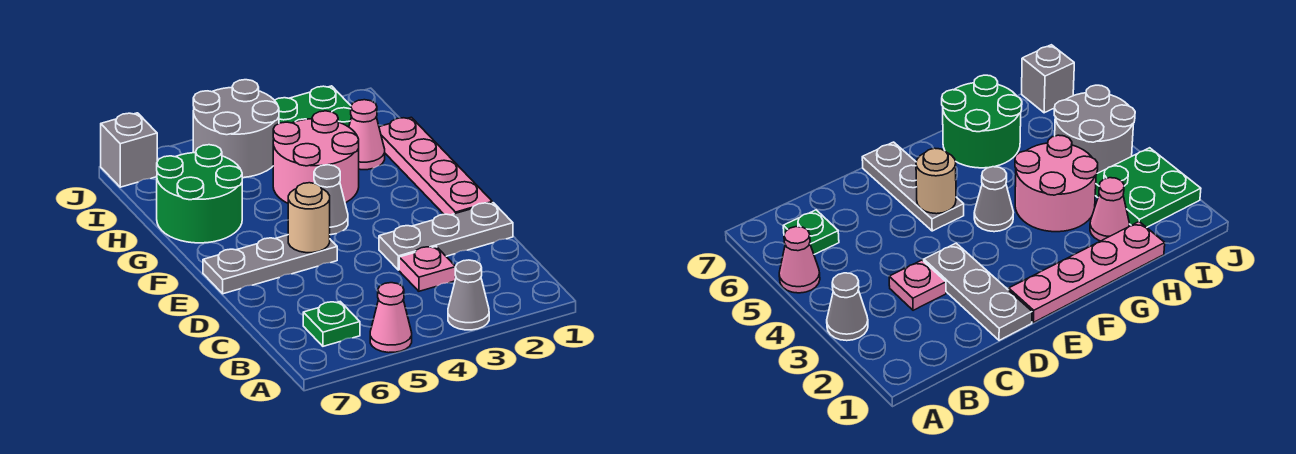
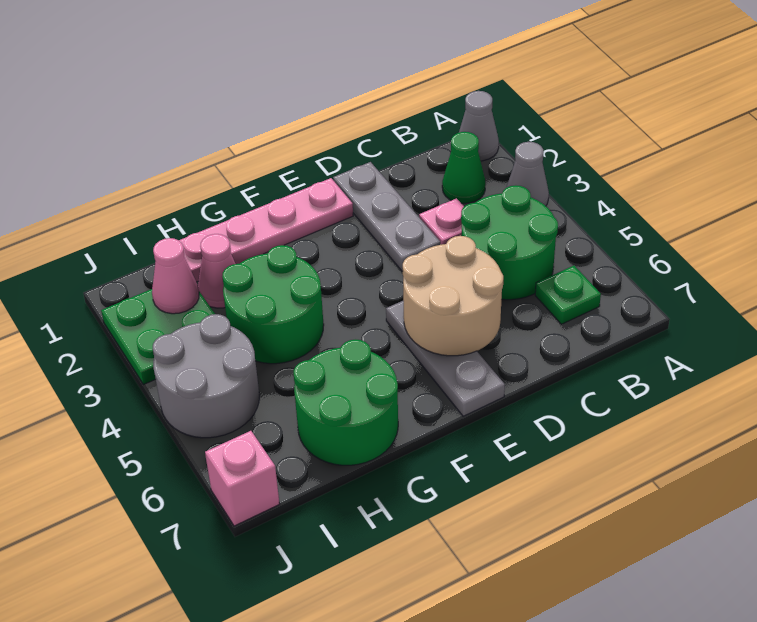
pink 1x1 cone [370,283,412,353] -> pink 1x1 cone moved to [152,238,199,314]
none -> green 1x1 cone [442,132,486,203]
none -> green 2x2 round brick [461,185,558,300]
tan 1x1 round brick [288,183,330,253] -> tan 2x2 round brick [403,236,503,356]
grey 1x1 cone [314,165,348,235] -> grey 1x1 cone moved to [459,91,499,161]
pink 2x2 round brick [273,111,359,203] -> green 2x2 round brick [222,245,324,364]
grey 1x1 brick [101,113,157,187] -> pink 1x1 brick [205,431,280,526]

